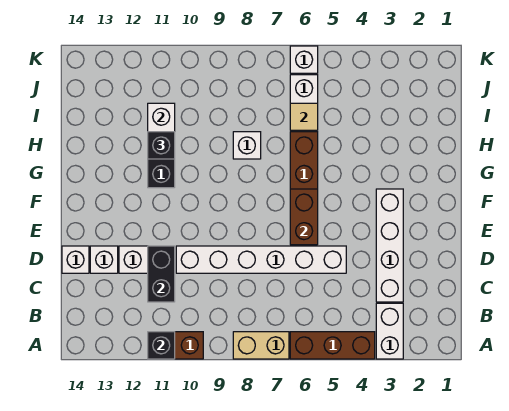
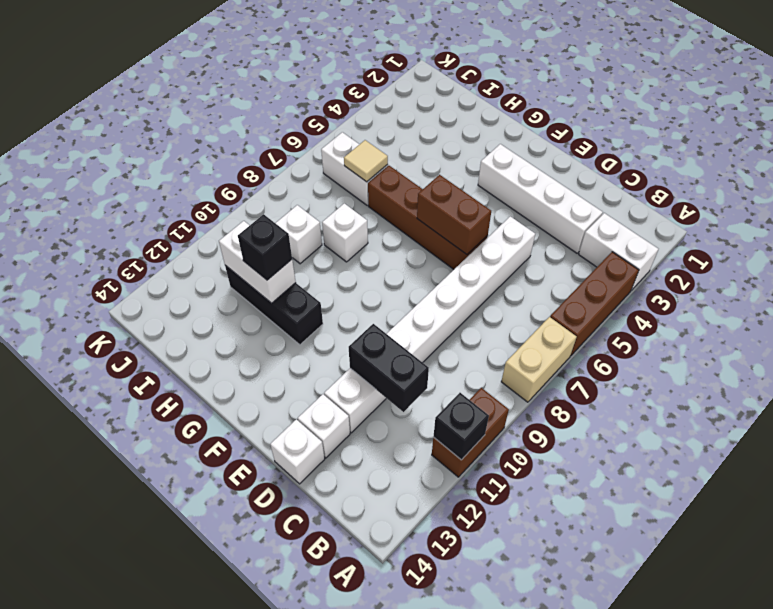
white 1x1 brick [290,46,318,73] -> white 1x1 brick moved to [276,205,322,264]

